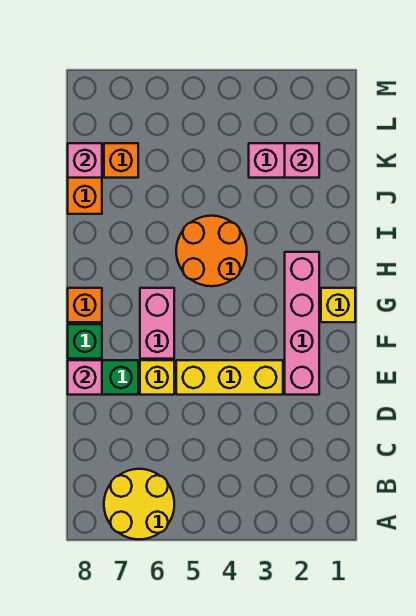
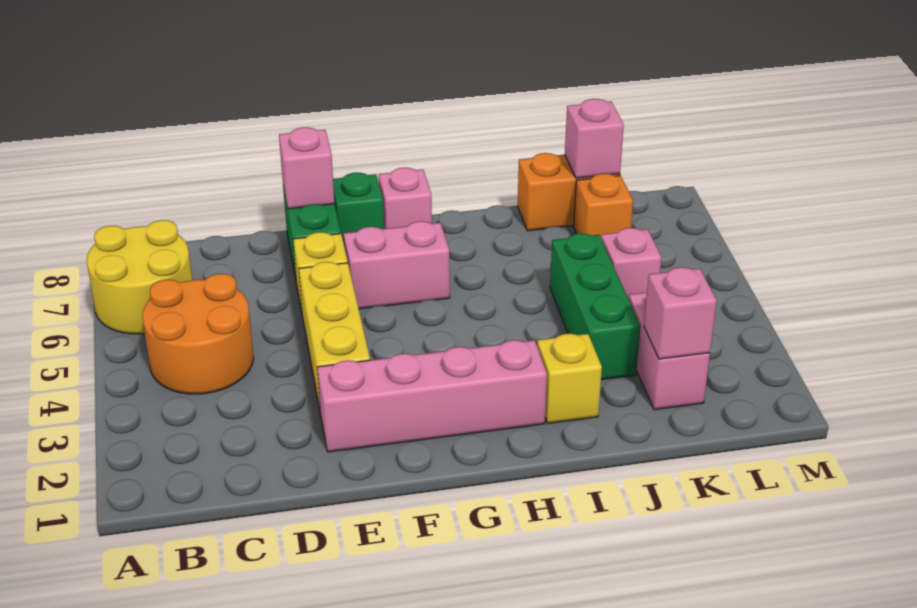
yellow 1x1 brick [321,288,355,322] -> yellow 1x1 brick moved to [537,334,602,424]
orange 1x1 brick [68,288,102,322] -> pink 1x1 brick [379,168,432,229]
orange 2x2 round brick [176,216,247,286] -> orange 2x2 round brick moved to [142,274,254,394]
none -> green 1x3 brick [550,233,641,380]
none -> pink 1x1 brick [601,228,662,299]

